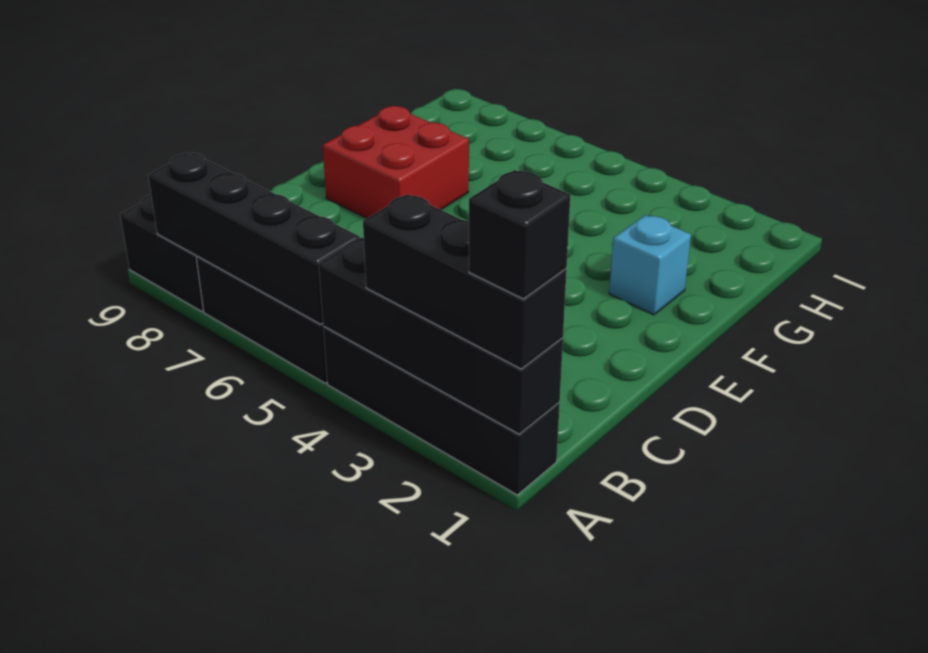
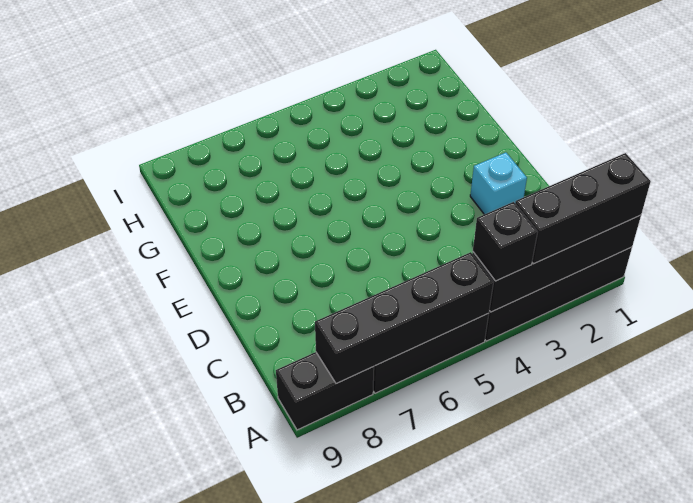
black 1x1 brick [469,170,570,299] -> black 1x1 brick moved to [473,202,538,281]
red 2x2 brick [323,106,469,218] -> none
cyan 1x1 brick [609,215,691,315] -> cyan 1x1 brick moved to [470,152,527,214]

